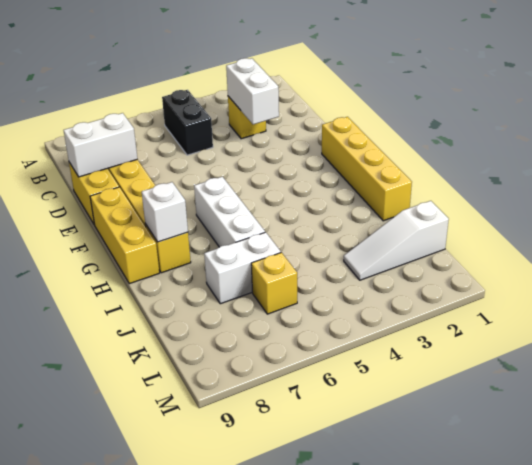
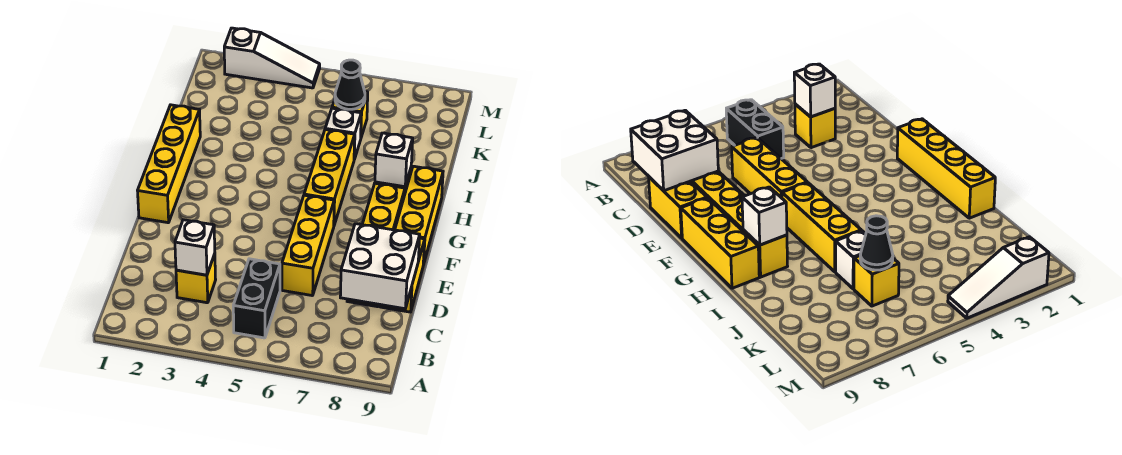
white 1x2 brick [226,58,279,124] -> white 1x1 brick [175,220,215,275]
none -> yellow 1x3 brick [282,195,334,296]
white 1x2 brick [64,113,137,177] -> white 2x2 brick [340,224,420,309]
white 1x3 brick [194,177,265,247] -> yellow 1x3 brick [304,130,355,225]
white 1x2 brick [204,232,281,304] -> white 1x1 brick [325,108,361,159]
white 1x3 slope [344,201,449,280] -> white 1x3 slope moved to [224,28,320,88]
none -> black 1x1 cone [335,60,365,109]

